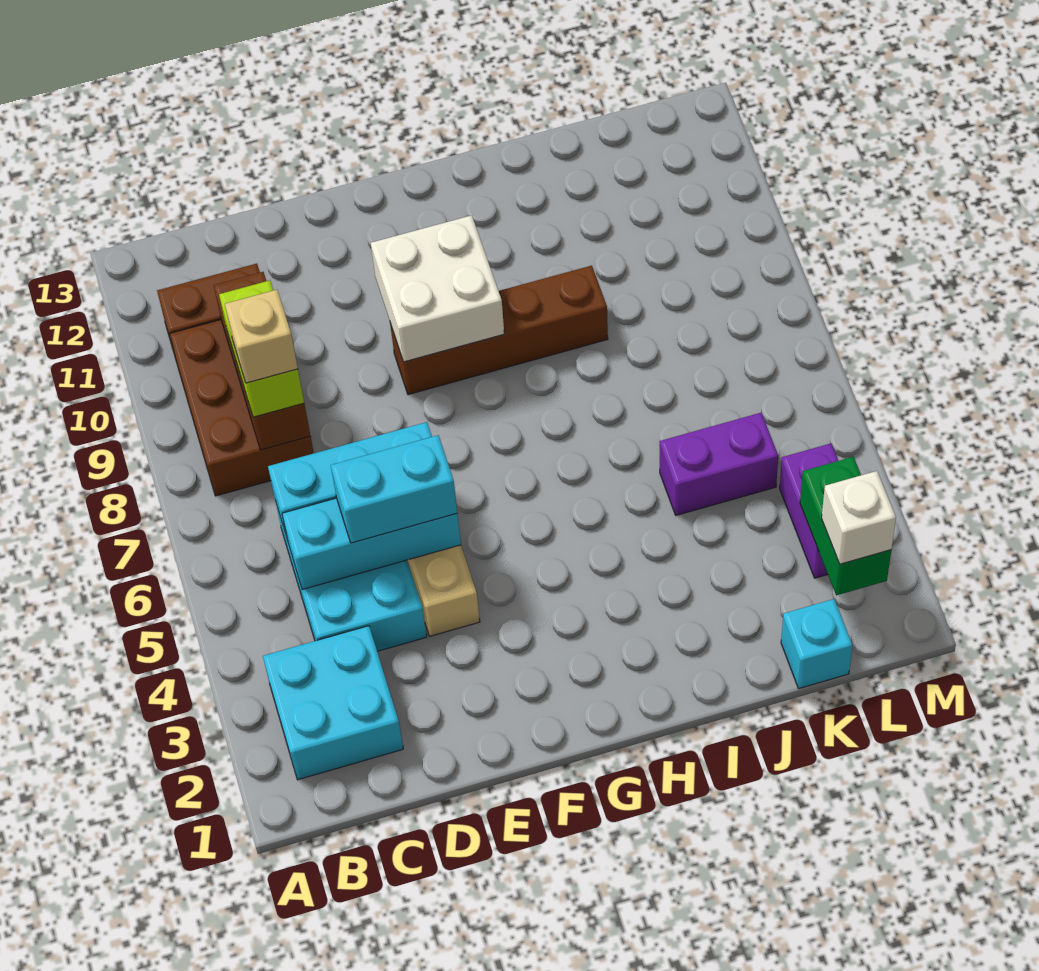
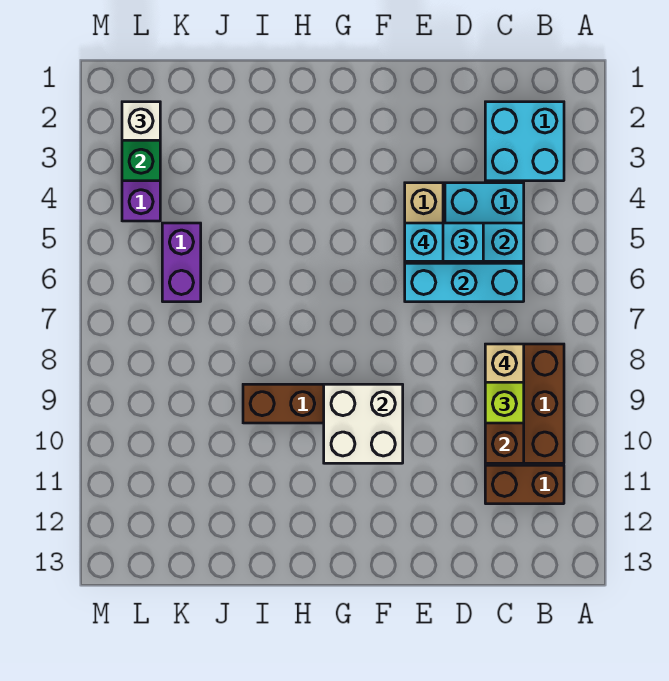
purple 1x2 brick [660,413,778,515] -> purple 1x2 brick turned to [162,223,201,302]
cyan 1x1 brick [781,599,852,689] -> cyan 1x1 brick moved to [405,223,443,261]

